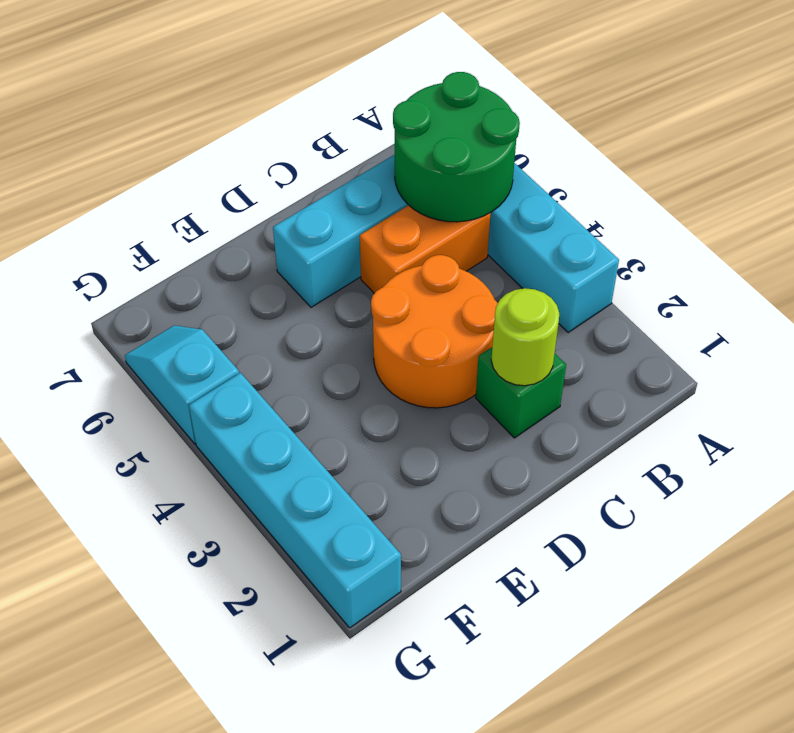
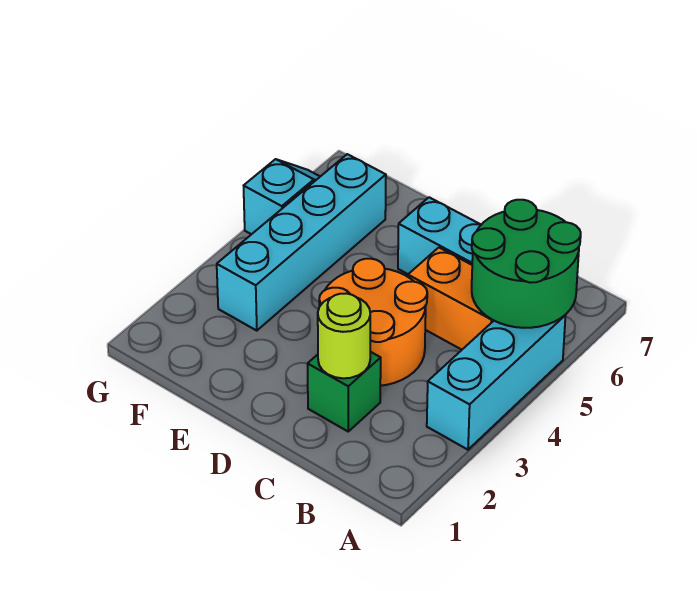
cyan 1x4 brick [189,373,401,628] -> cyan 1x4 brick moved to [217,154,386,331]

